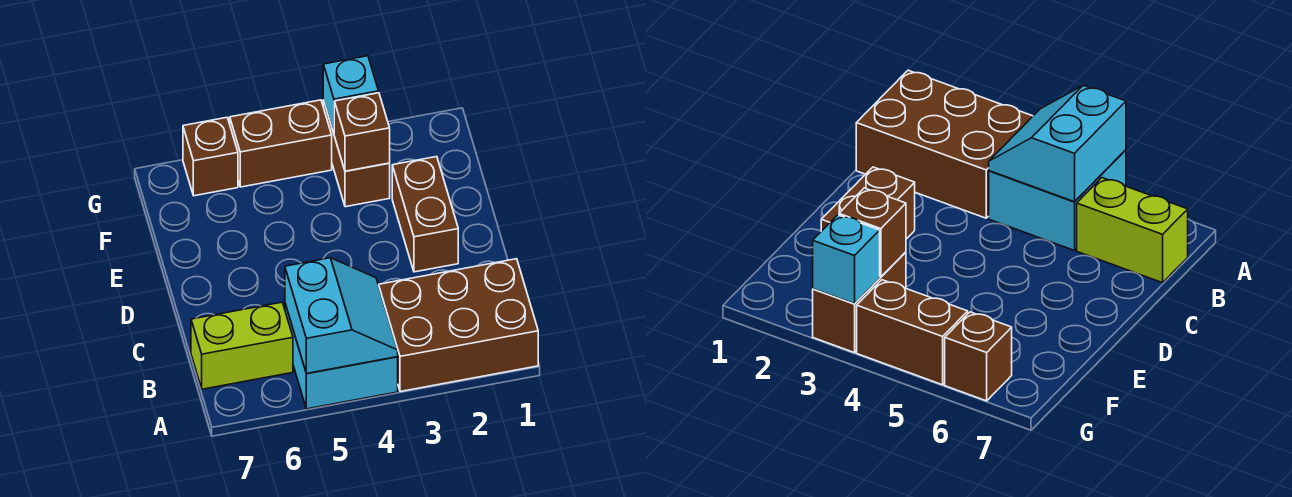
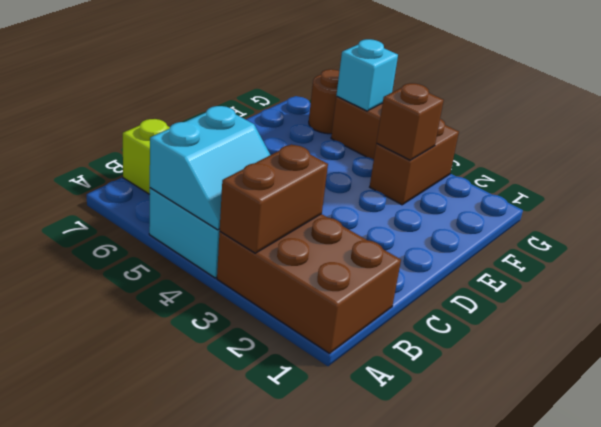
brown 1x2 brick [392,157,458,272] -> brown 1x2 brick moved to [220,144,328,253]
cyan 1x1 brick [323,56,379,133] -> cyan 1x1 brick moved to [336,39,398,111]
brown 1x1 brick [183,118,238,196] -> brown 1x1 round brick [309,69,339,134]

